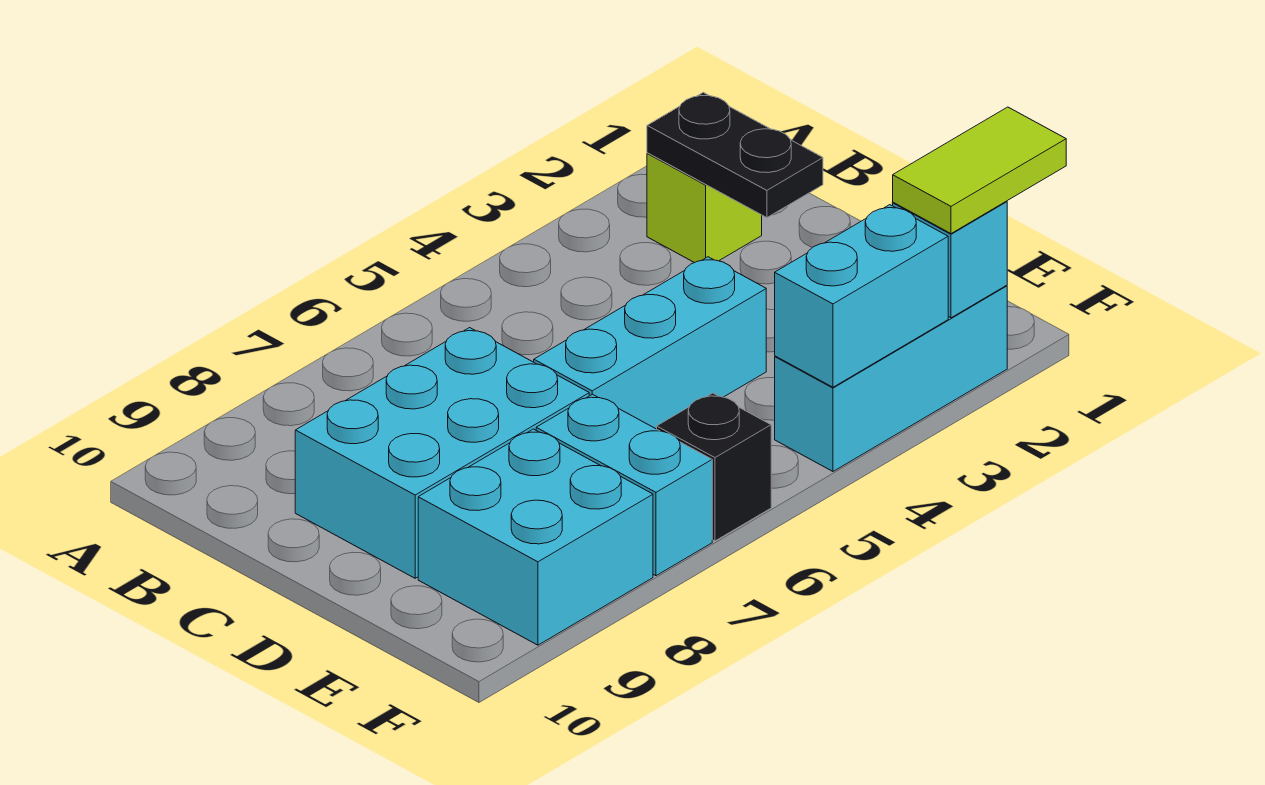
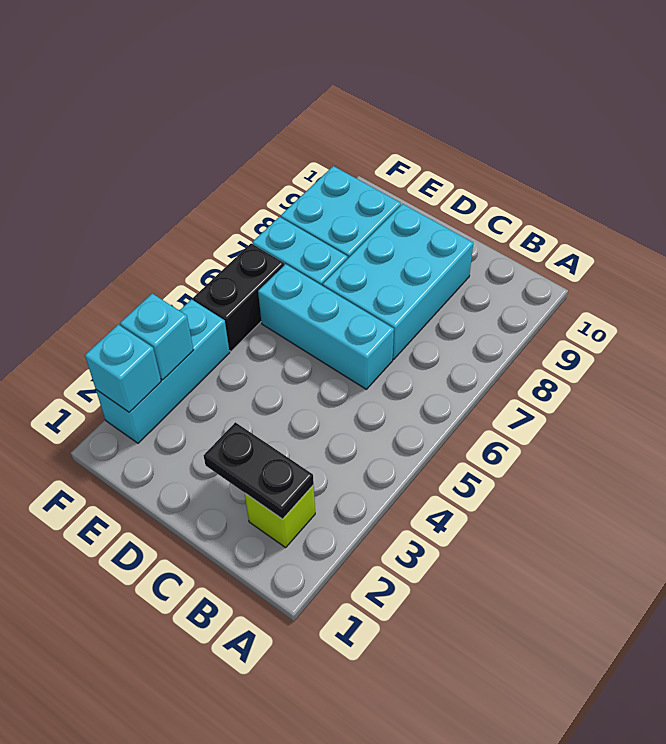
cyan 1x3 brick [534,257,766,429] -> cyan 1x3 brick turned to [258,264,394,389]
lime 1x2 tile [893,107,1066,234] -> none
cyan 1x2 brick [775,205,948,387] -> cyan 1x1 brick [120,293,193,380]
black 1x1 brick [657,393,771,541] -> black 1x2 brick [193,244,284,351]

